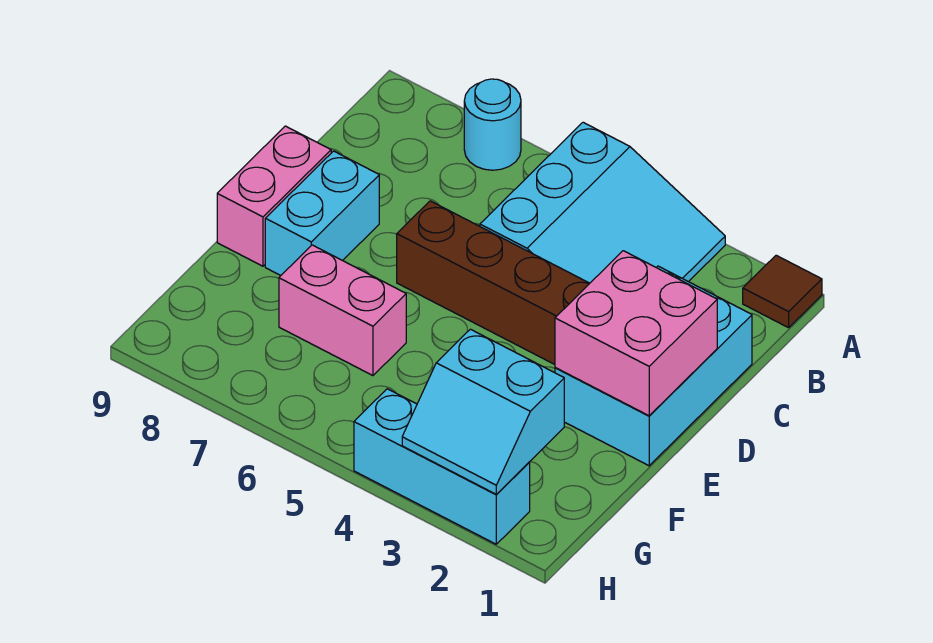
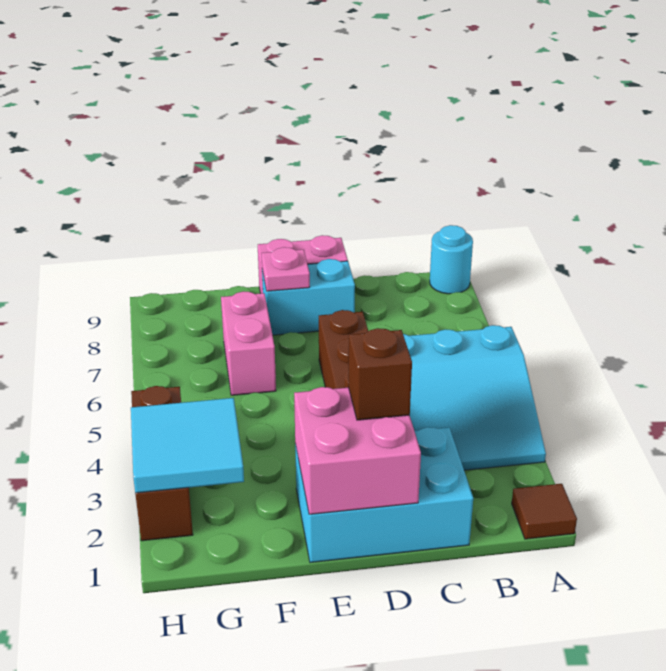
cyan 1x1 round brick [464,79,521,170] -> cyan 1x1 round brick moved to [430,225,473,294]
none -> brown 1x1 brick [348,328,412,420]
none -> pink 1x1 plate [261,247,310,291]
cyan 2x2 slope [402,329,564,494] -> cyan 2x2 tile [131,398,244,493]
cyan 1x3 brick [354,389,530,544] -> brown 1x3 brick [131,386,193,541]

